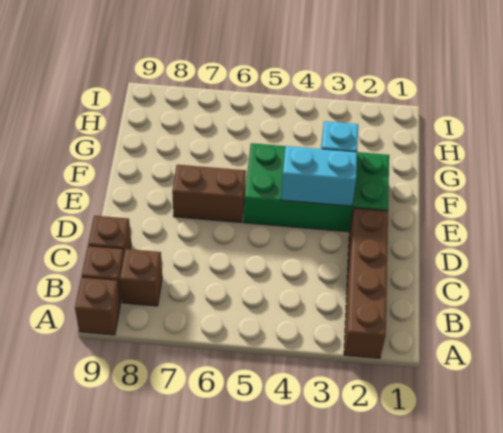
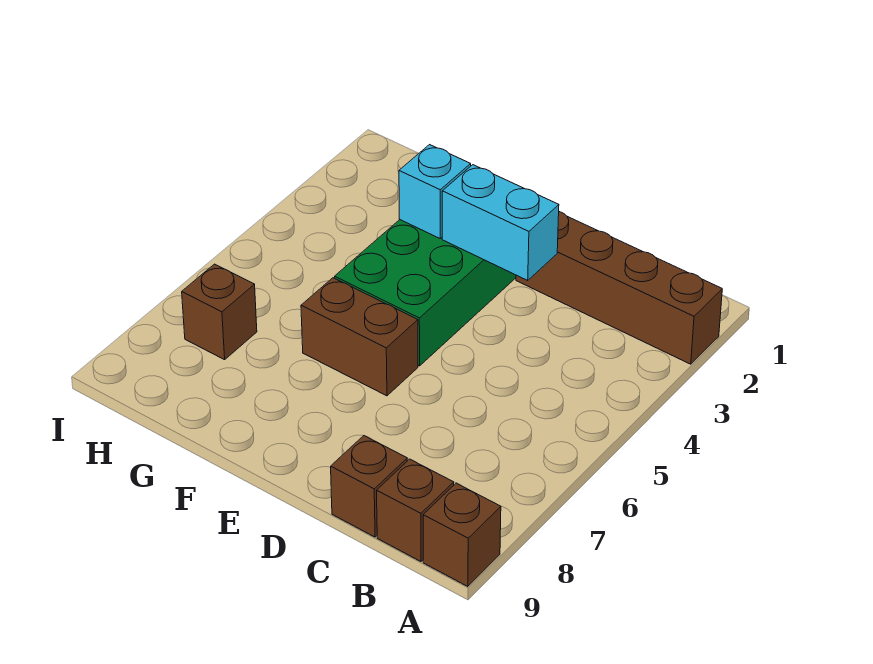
brown 1x1 brick [120,249,162,306] -> brown 1x1 brick moved to [182,264,257,360]
cyan 1x2 brick [281,146,357,206] -> cyan 1x2 brick turned to [442,165,559,280]
brown 1x2 brick [172,165,246,223] -> brown 1x2 brick turned to [301,278,418,396]

